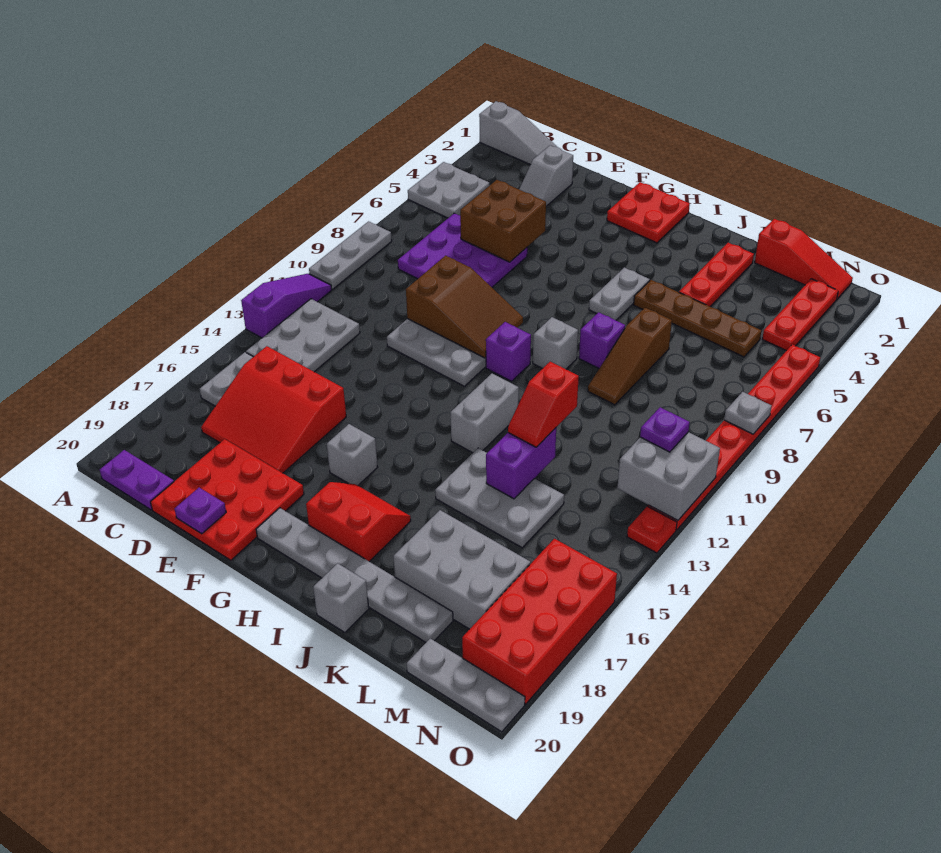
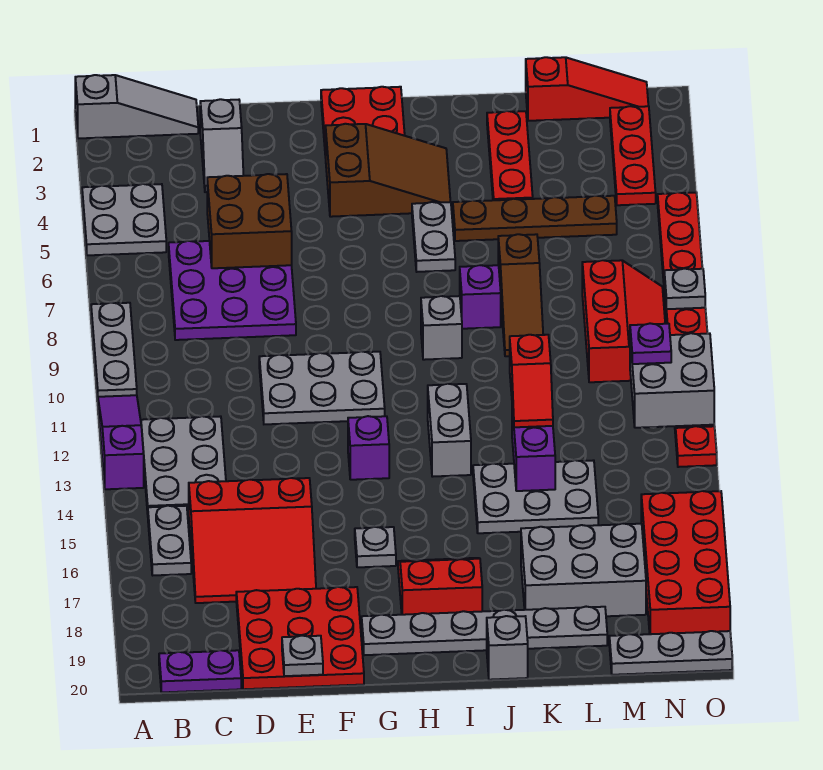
brown 2x3 slope [406,256,523,358] -> brown 2x3 slope moved to [326,124,450,217]
purple 1x1 plate [175,488,226,534] -> grey 1x1 plate [282,636,323,676]
grey 1x1 brick [327,424,378,485] -> grey 1x1 plate [355,527,396,567]
purple 1x1 brick [486,322,531,381] -> purple 1x1 brick moved to [348,416,389,480]
none -> red 2x3 slope [582,260,665,382]

